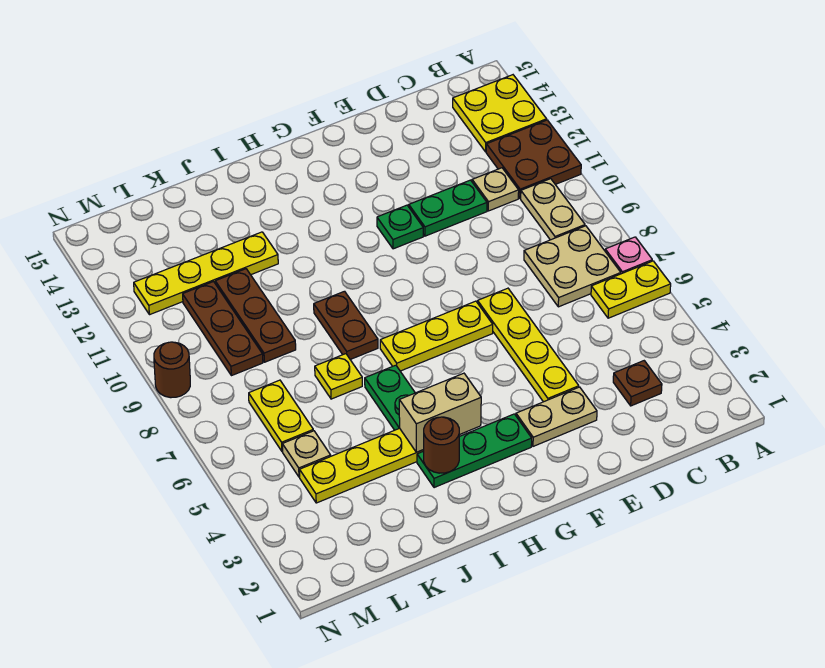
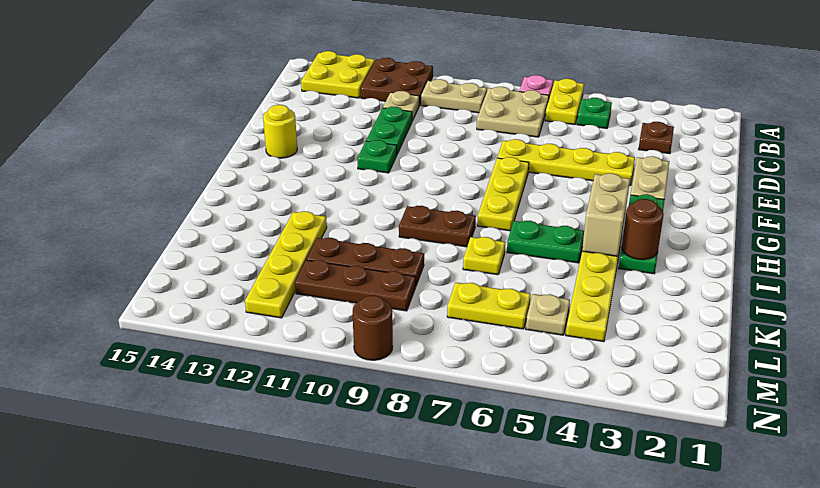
none -> green 1x1 plate [577,98,612,128]
none -> yellow 1x1 round brick [263,105,297,158]

